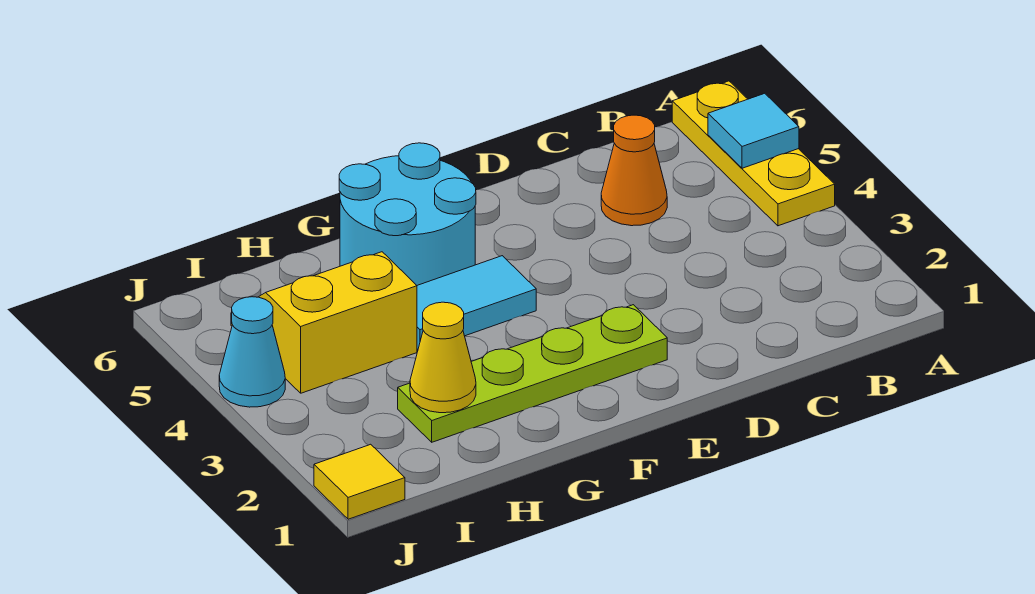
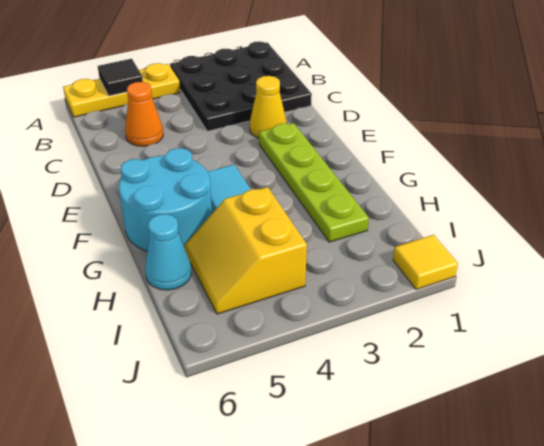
none -> black 3x3 plate [170,41,312,131]
cyan 1x1 tile [708,93,799,168] -> black 1x1 tile [98,59,143,96]
yellow 1x1 cone [410,302,476,413] -> yellow 1x1 cone moved to [250,76,287,138]
cyan 1x1 cone [219,297,285,407] -> cyan 1x1 cone moved to [145,214,191,290]

